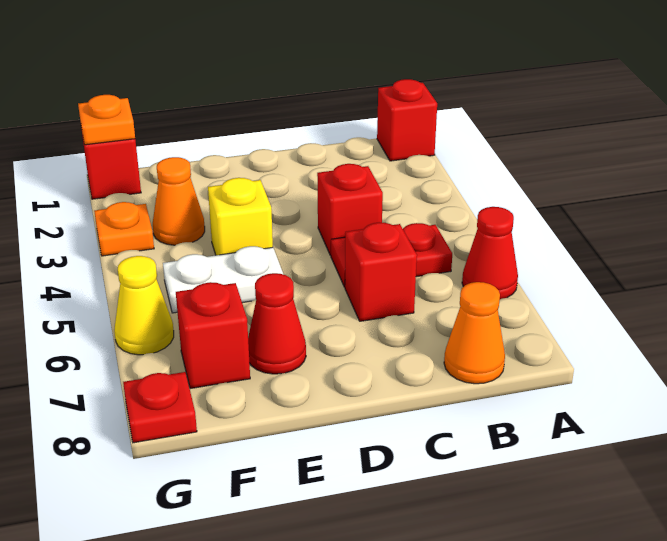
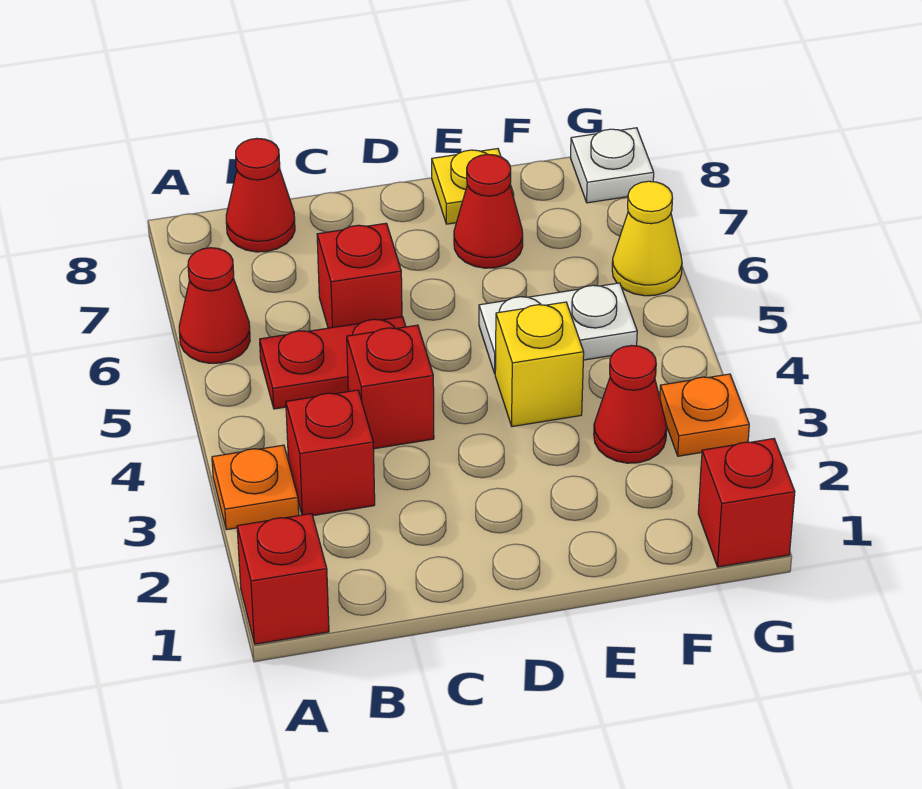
orange 1x1 cone [444,282,505,384] -> red 1x1 cone [226,138,295,252]
none -> yellow 1x1 plate [432,149,514,224]
orange 1x1 cone [153,157,205,245] -> red 1x1 cone [594,346,667,463]
red 1x1 brick [176,282,250,389] -> red 1x1 brick moved to [286,390,375,516]
orange 1x1 plate [78,95,135,145] -> orange 1x1 plate moved to [212,445,299,530]
red 1x1 plate [123,372,197,443] -> white 1x1 plate [571,128,654,203]

